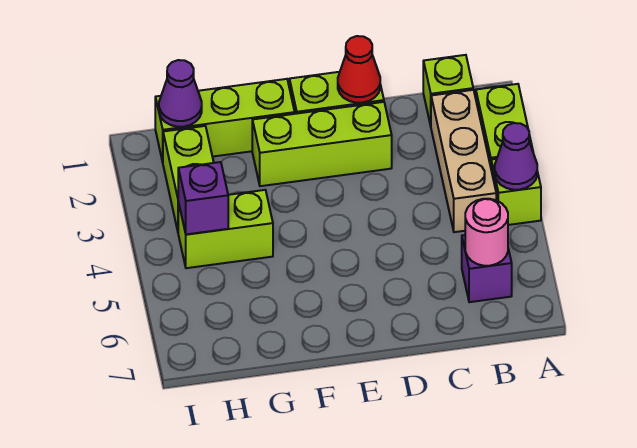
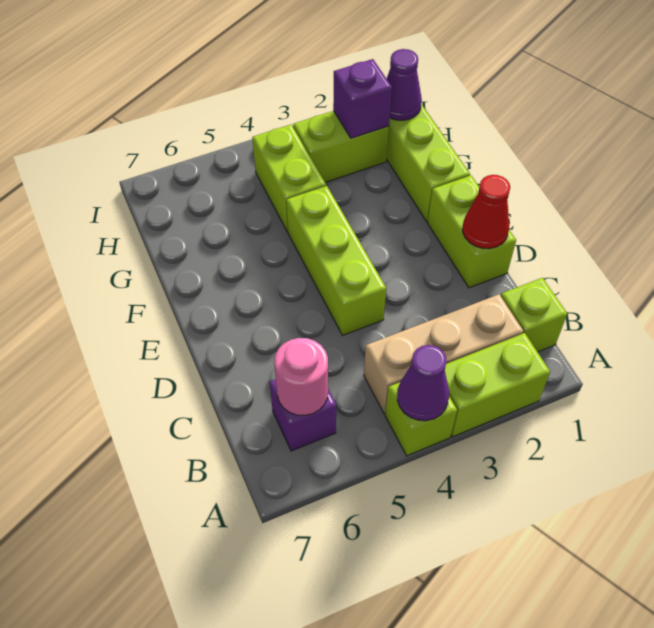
lime 1x3 brick [252,102,392,186] -> lime 1x3 brick moved to [286,186,386,335]
purple 1x1 brick [178,162,228,234] -> purple 1x1 brick moved to [333,59,392,138]

